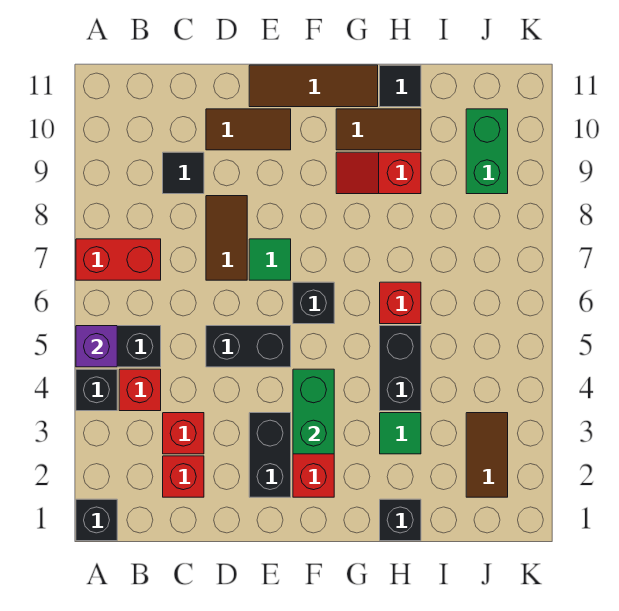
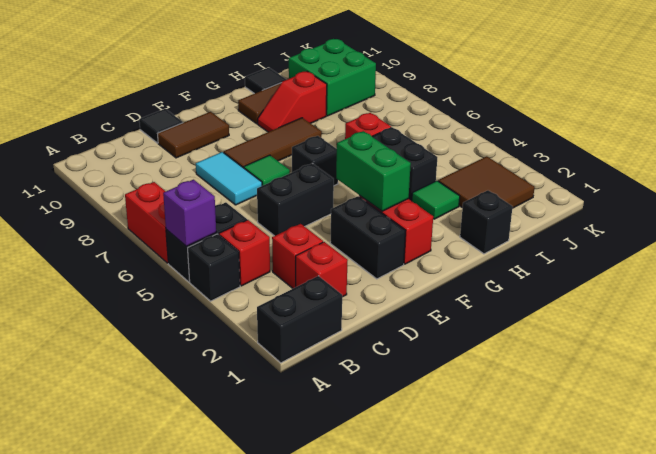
black 1x1 brick [76,499,117,541] -> black 1x2 brick [257,276,342,363]
red 1x2 brick [76,239,161,280] -> red 1x2 brick turned to [125,182,168,263]
black 1x1 tile [163,152,204,194] -> black 1x1 tile moved to [139,109,183,143]
brown 1x2 tile [206,196,247,280] -> cyan 1x2 tile [196,152,262,205]
brown 1x3 tile [249,65,378,107] -> brown 1x3 tile moved to [224,118,322,168]
brown 1x2 tile [466,413,508,497] -> brown 2x2 tile [438,156,535,208]
green 1x2 brick [466,109,508,194] -> green 2x2 brick [289,39,376,116]

